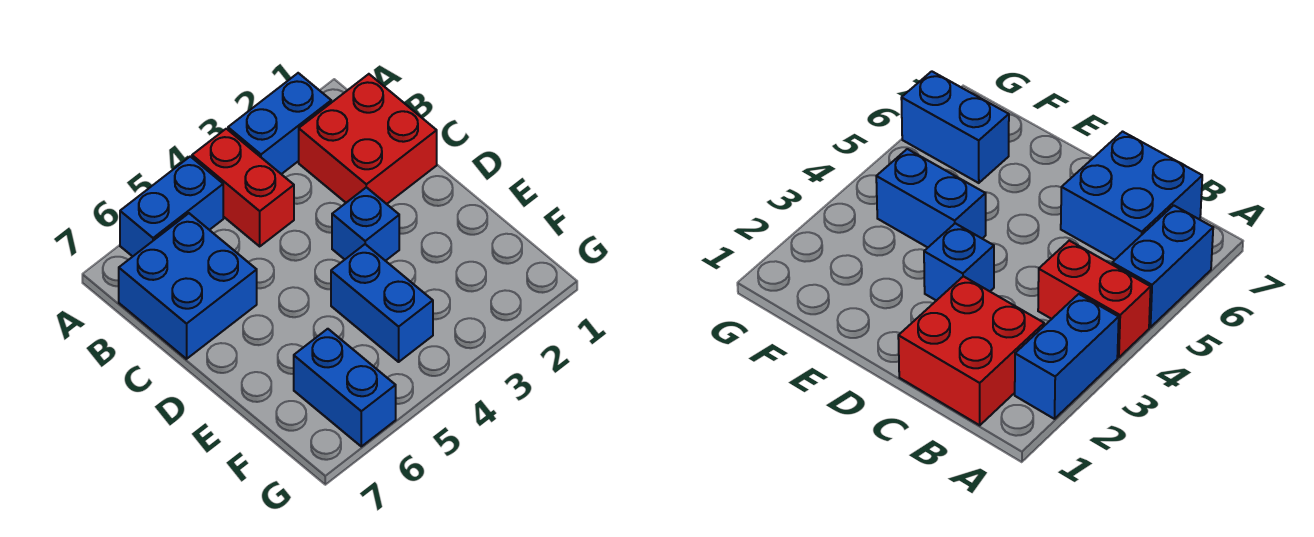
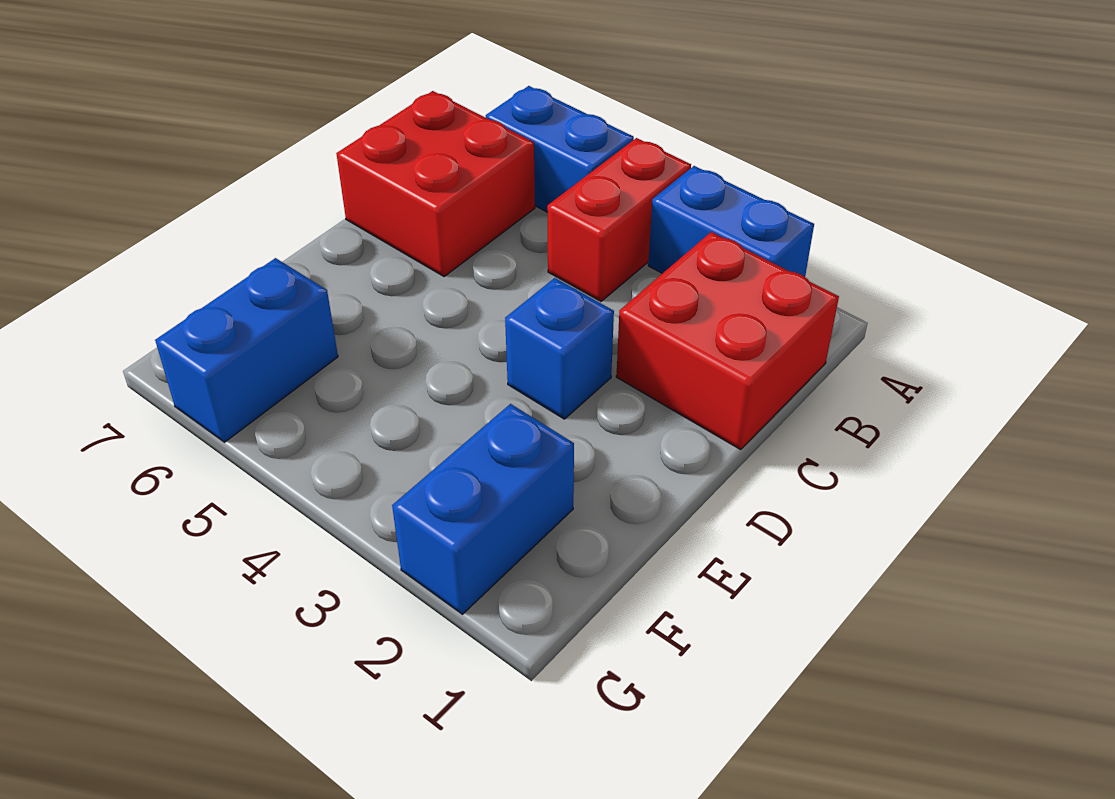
blue 2x2 brick [119,213,257,359] -> red 2x2 brick [336,91,535,277]
blue 1x2 brick [331,244,433,362] -> blue 1x2 brick moved to [392,404,574,614]

